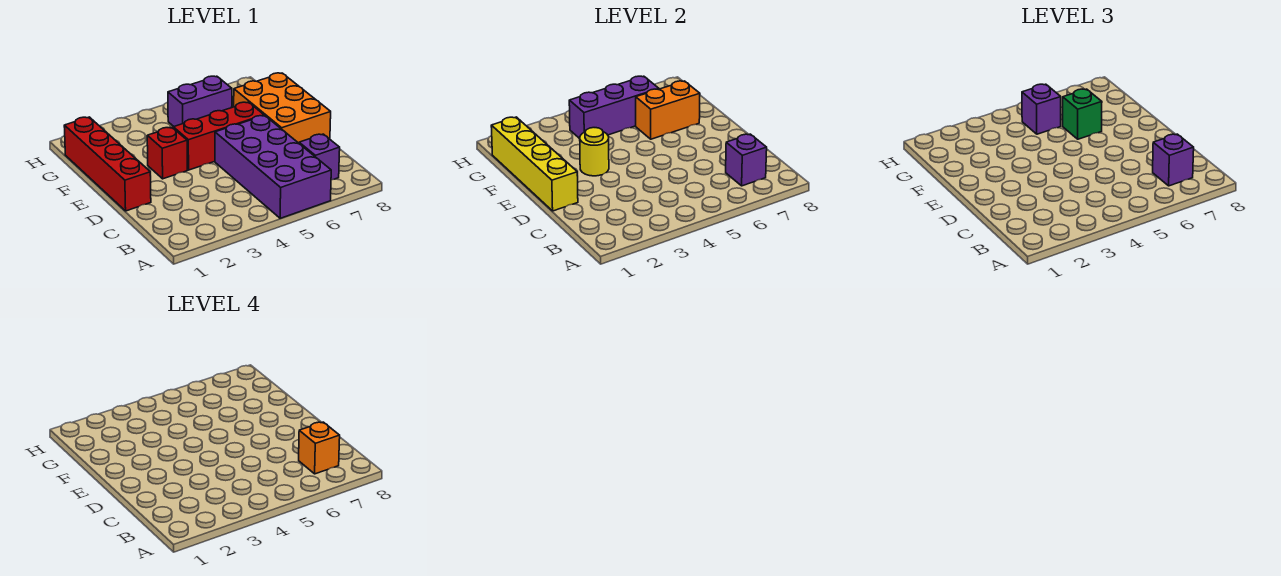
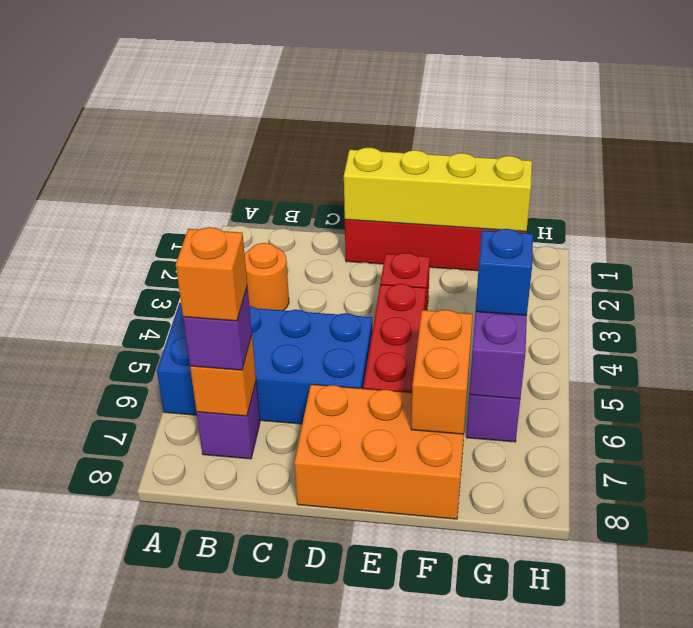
purple 2x4 brick [215,116,331,218] -> blue 2x4 brick [157,303,372,424]
none -> orange 1x1 round brick [245,243,289,310]
purple 1x1 brick [726,134,767,186] -> orange 1x1 brick [190,336,256,416]
yellow 1x1 round brick [580,128,609,176] -> none
green 1x1 brick [1063,89,1102,139] -> none
purple 1x1 brick [1022,84,1061,134] -> blue 1x1 brick [476,229,533,316]

